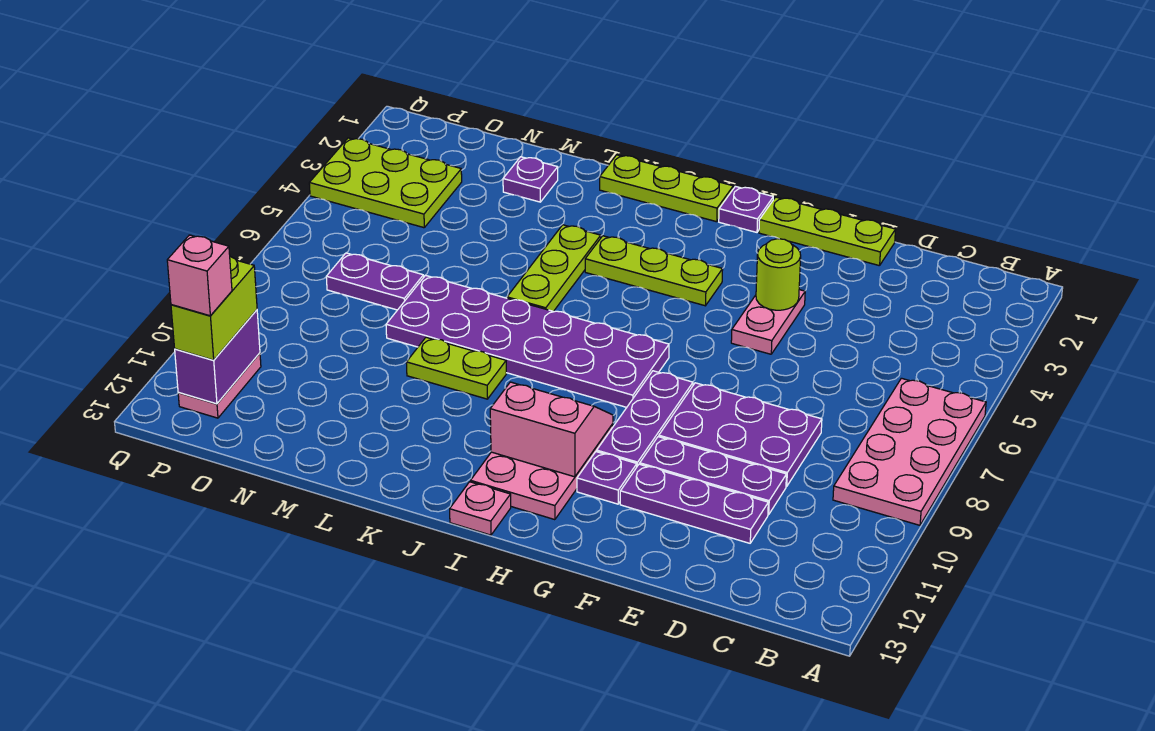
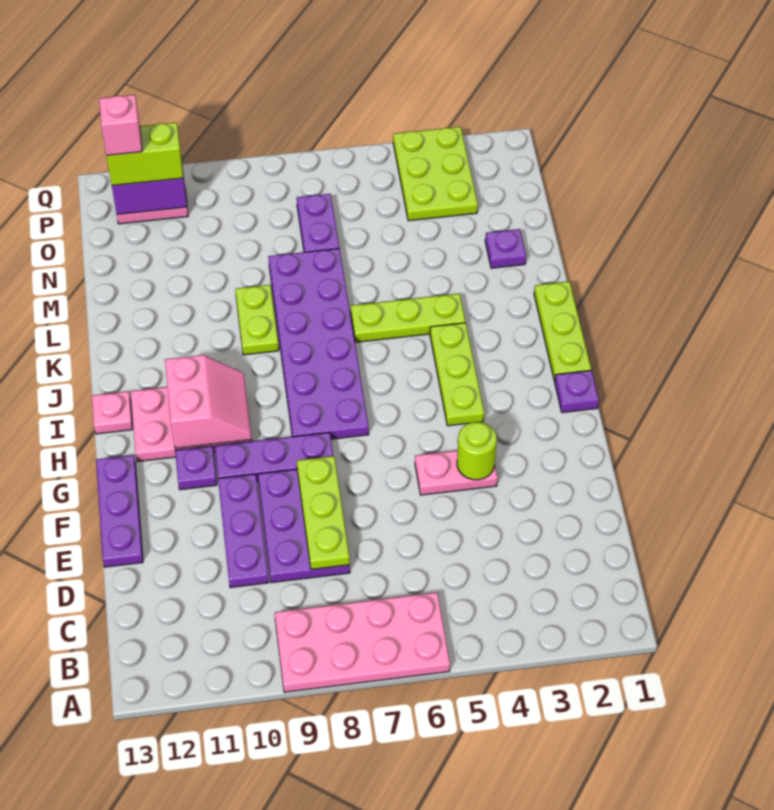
purple 1x3 plate [620,464,768,543] -> purple 1x3 plate moved to [96,455,143,567]
lime 1x3 plate [759,197,896,266] -> lime 1x3 plate moved to [297,456,350,569]

